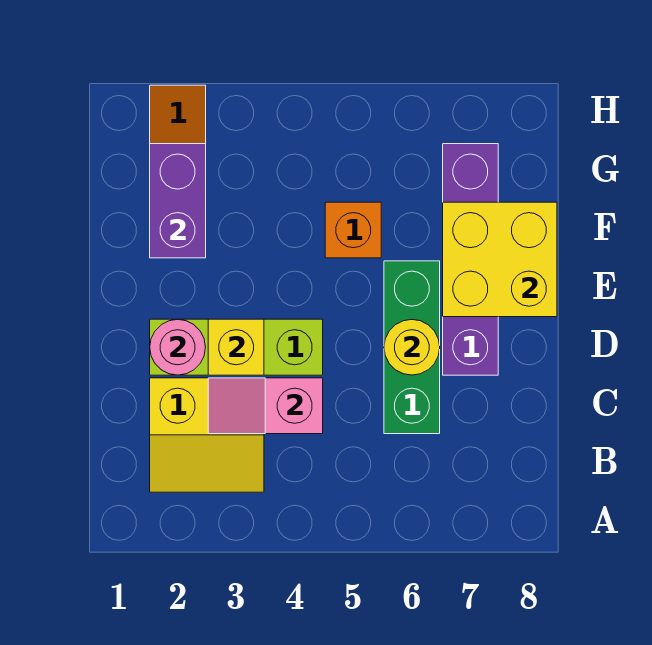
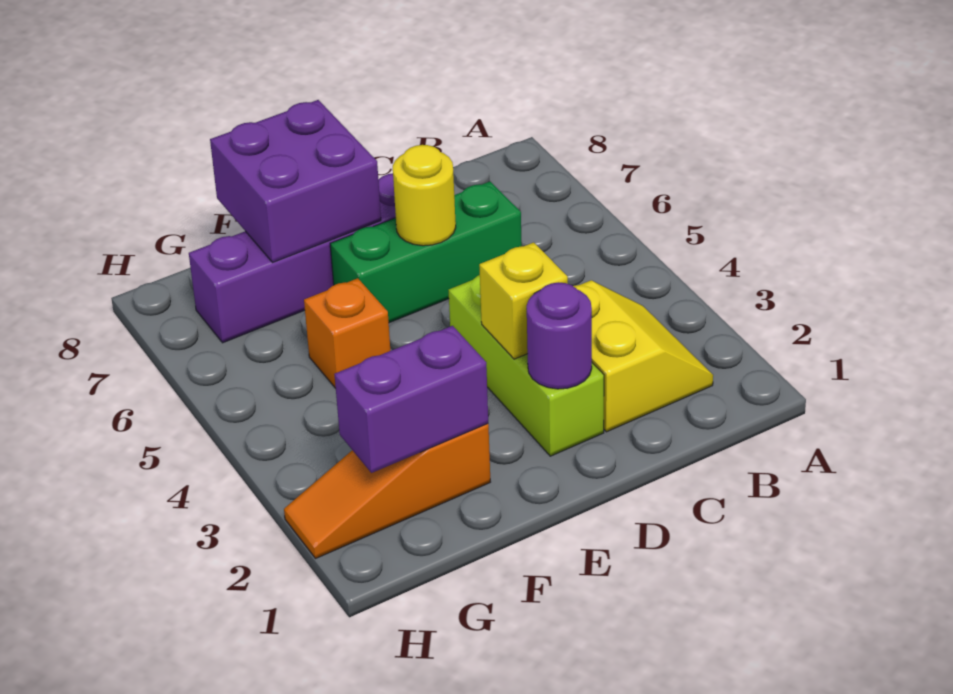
pink 1x2 slope [208,378,323,434] -> none
pink 1x1 round brick [150,319,206,375] -> purple 1x1 round brick [527,282,592,389]
yellow 2x2 brick [443,202,557,317] -> purple 2x2 brick [210,100,381,262]

